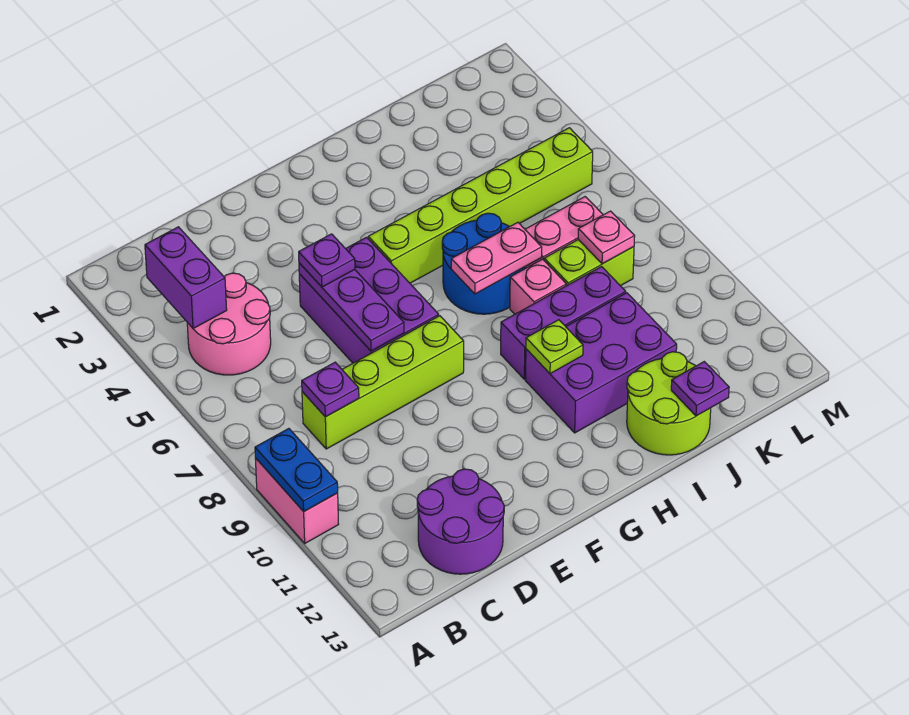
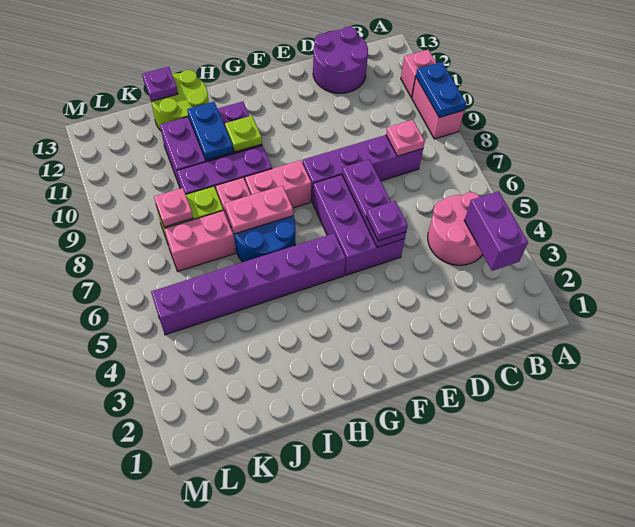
none -> pink 1x1 brick [401,50,436,97]
lime 1x4 brick [302,316,464,449] -> purple 1x4 brick [302,135,423,202]
purple 1x1 plate [302,362,359,417] -> pink 1x1 plate [386,120,425,156]
lime 1x6 brick [368,128,593,283] -> purple 1x6 brick [151,233,346,335]
none -> pink 1x2 brick [245,160,311,208]
none -> blue 1x2 plate [187,102,233,160]

